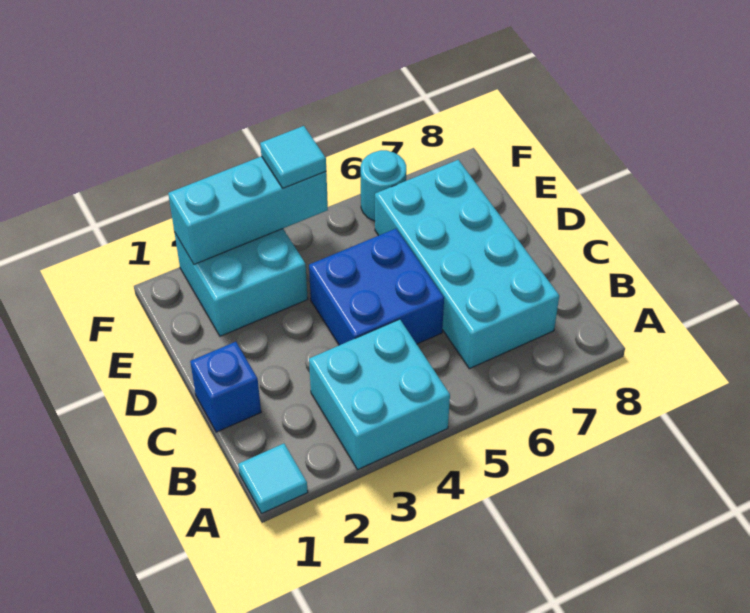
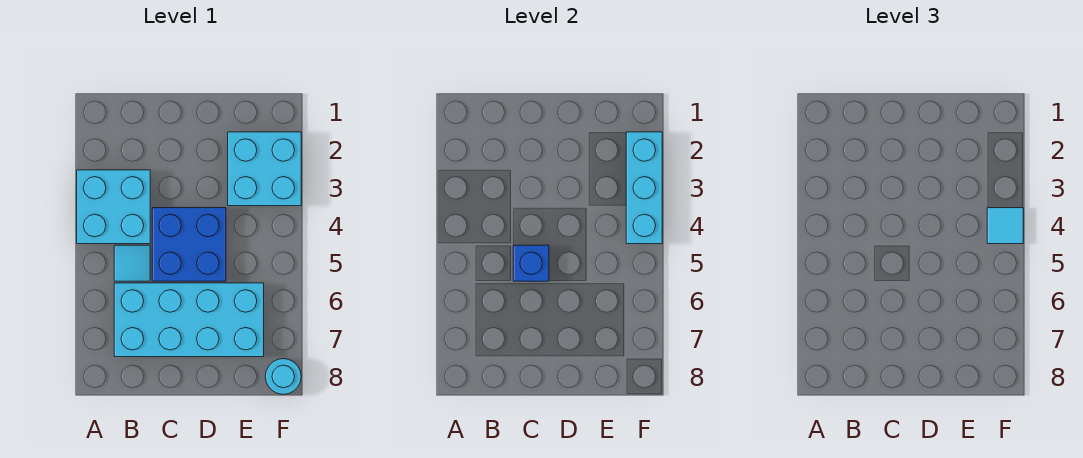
cyan 1x1 tile [238,444,308,514] -> cyan 1x1 tile moved to [114,245,150,281]
blue 1x1 brick [190,342,261,432] -> blue 1x1 brick moved to [513,245,549,281]
cyan 1x1 round brick [361,150,406,221] -> cyan 1x1 round brick moved to [265,359,301,394]

